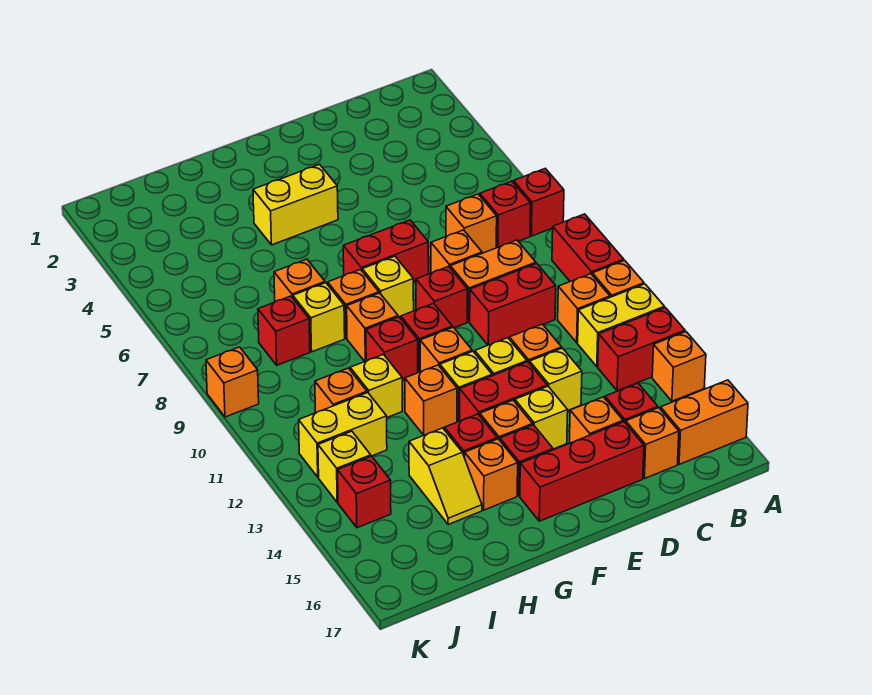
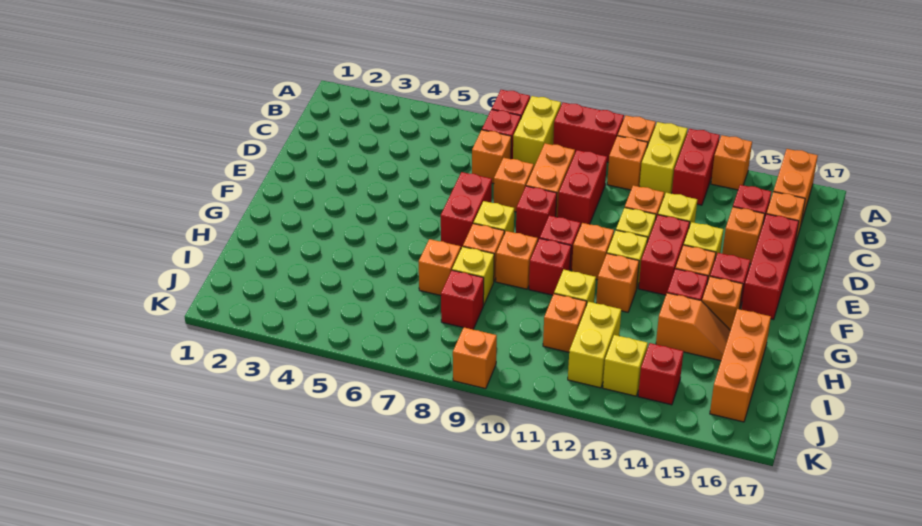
yellow 1x2 brick [253,164,338,245] -> yellow 1x2 brick moved to [513,96,561,166]
yellow 1x2 slope [409,428,482,525] -> orange 1x2 slope [656,293,730,361]
none -> orange 1x3 brick [710,309,771,422]

